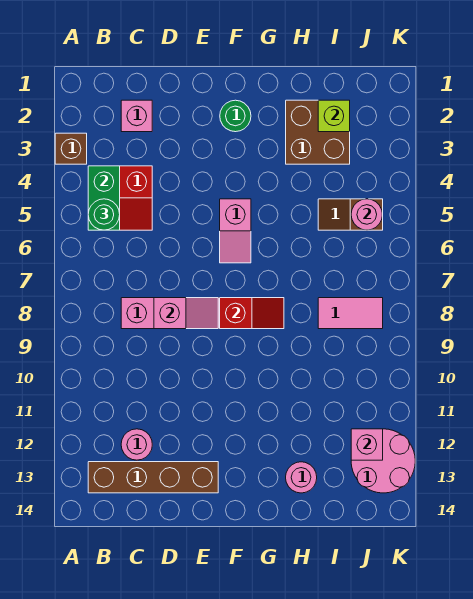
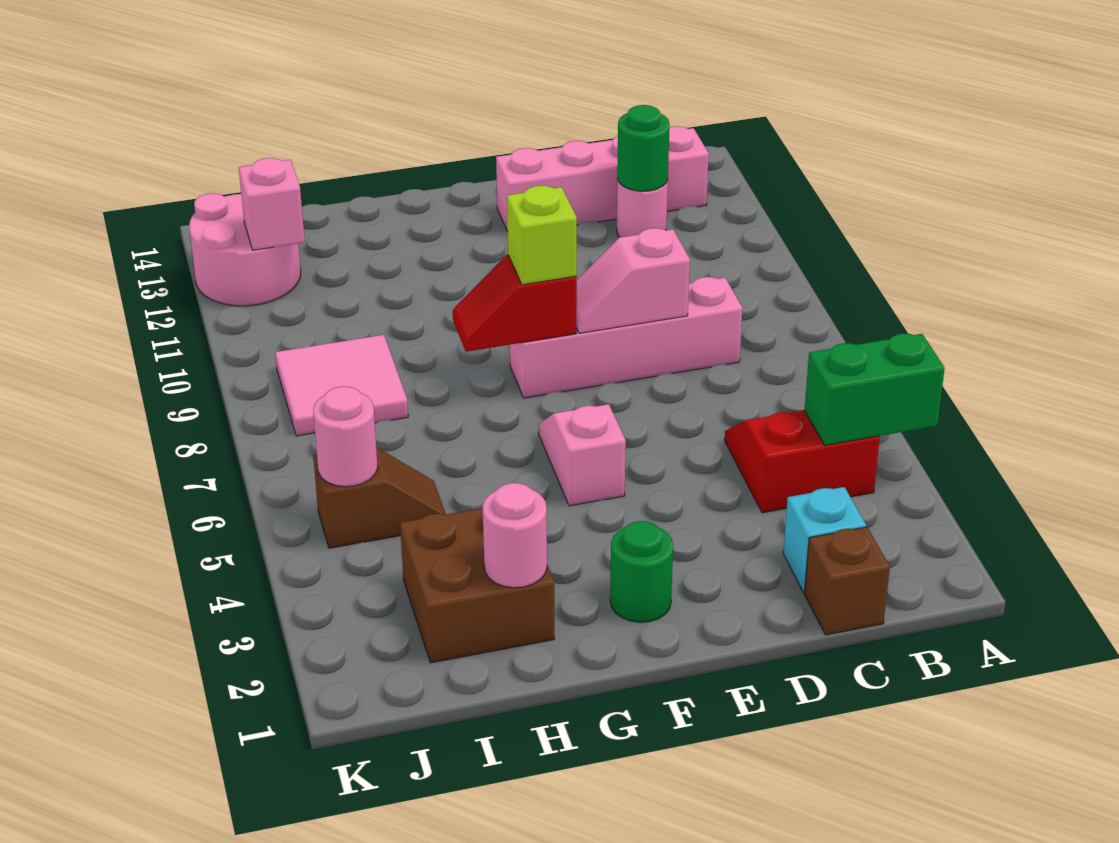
brown 1x1 brick [55,133,87,164] -> brown 1x1 brick moved to [804,527,890,635]
green 1x2 brick [88,166,120,230] -> green 1x2 brick turned to [805,333,945,445]
green 1x1 round brick [88,199,120,230] -> green 1x1 round brick moved to [617,105,670,191]
brown 1x4 brick [88,462,218,493] -> pink 1x4 brick [496,126,709,229]
pink 1x1 brick [121,100,152,132] -> cyan 1x1 brick [783,487,866,592]
pink 1x1 round brick [286,462,317,493] -> pink 1x1 round brick moved to [483,483,547,588]
lime 1x1 brick [318,100,350,132] -> lime 1x1 brick moved to [507,186,577,285]
pink 1x2 tile [318,298,383,329] -> pink 2x2 tile [275,335,408,436]

